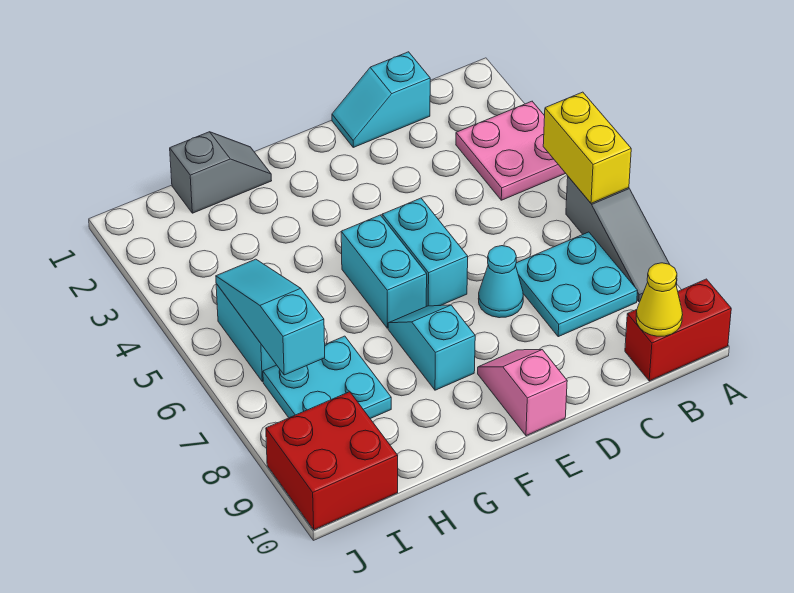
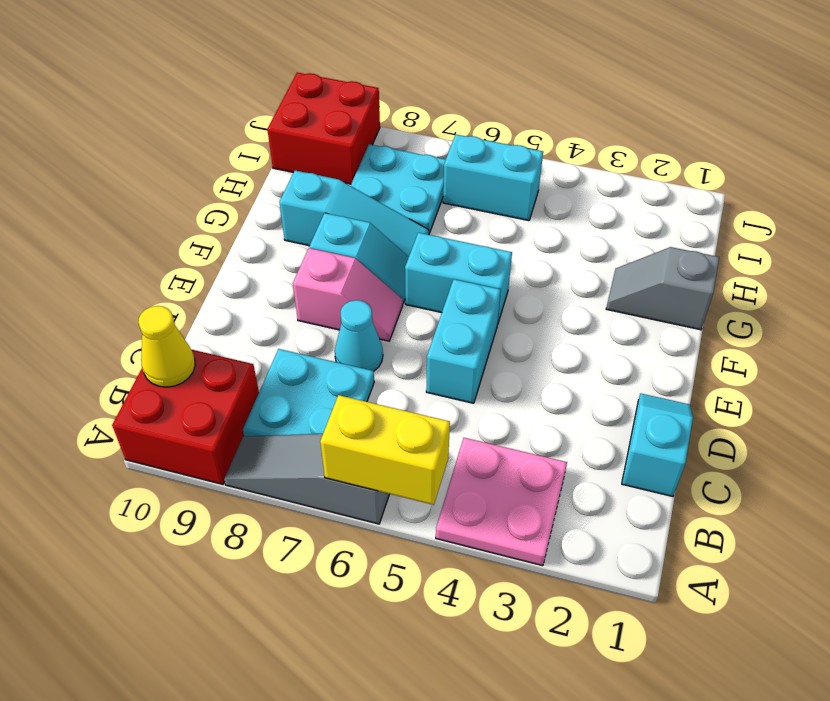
red 1x2 brick [625,279,731,381] -> red 2x2 brick [112,350,259,484]
cyan 1x2 brick [382,198,468,306] -> cyan 1x2 brick turned to [426,279,501,403]
pink 1x2 slope [478,350,567,436] -> pink 1x2 slope moved to [293,248,403,341]
grey 1x2 slope [170,132,272,213] -> grey 1x2 slope turned to [606,247,719,330]
cyan 1x3 slope [216,259,325,375] -> cyan 1x3 slope moved to [279,171,429,257]

